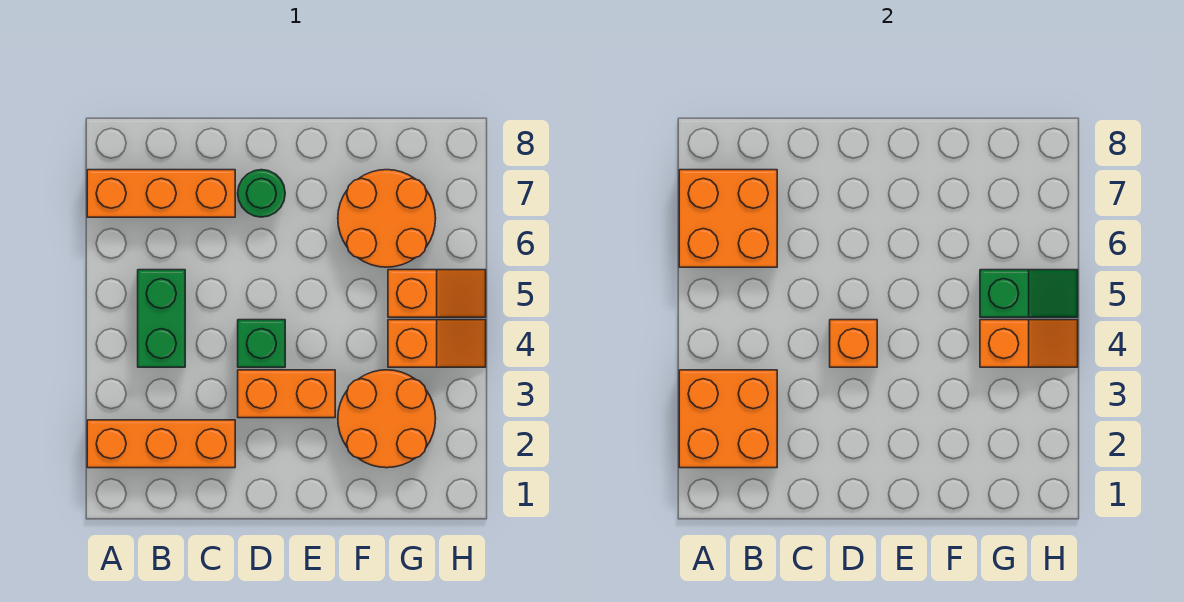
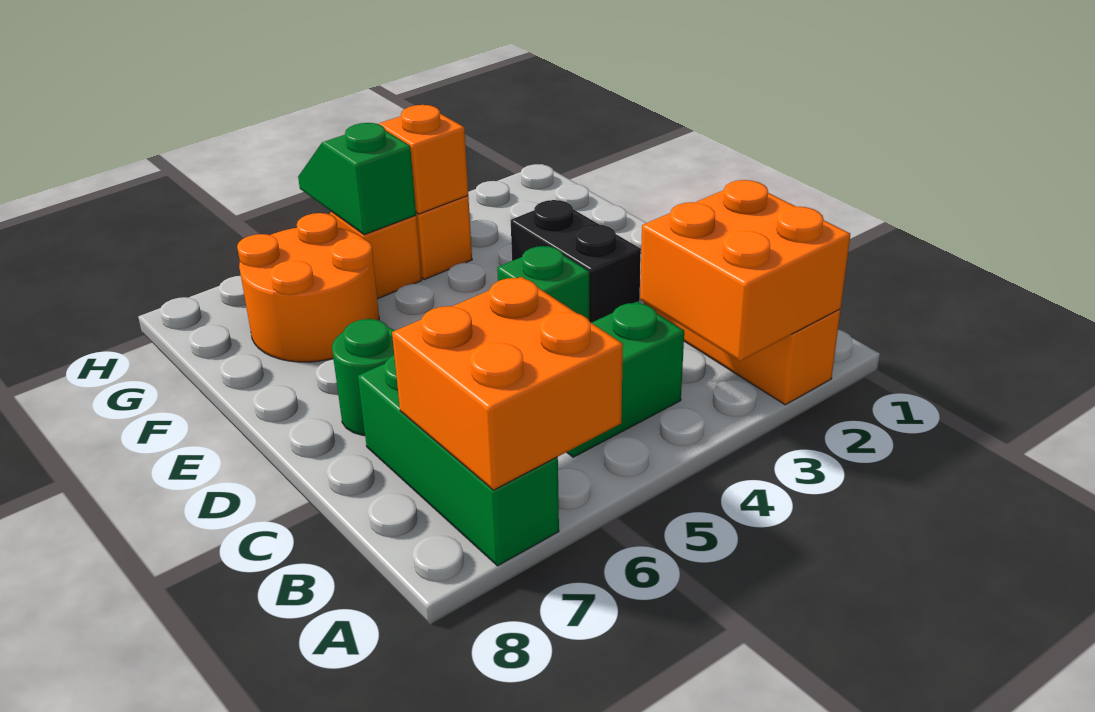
orange 1x3 brick [87,170,235,217] -> green 1x3 brick [358,355,559,566]
orange 1x2 brick [238,370,335,418] -> black 1x2 brick [511,200,641,323]
orange 1x1 brick [830,320,877,367] -> none
orange 2x2 round brick [338,370,436,468] -> none

